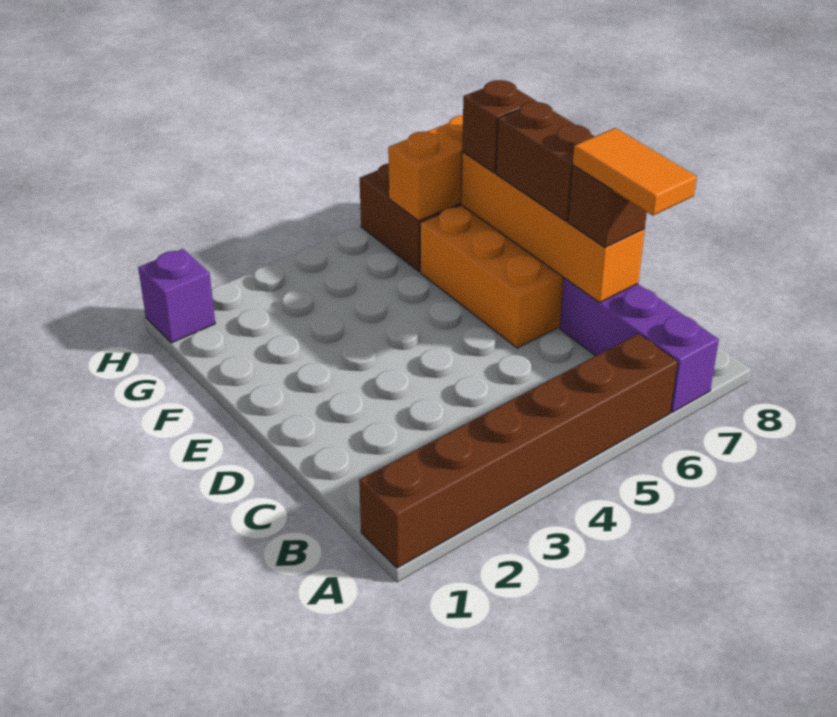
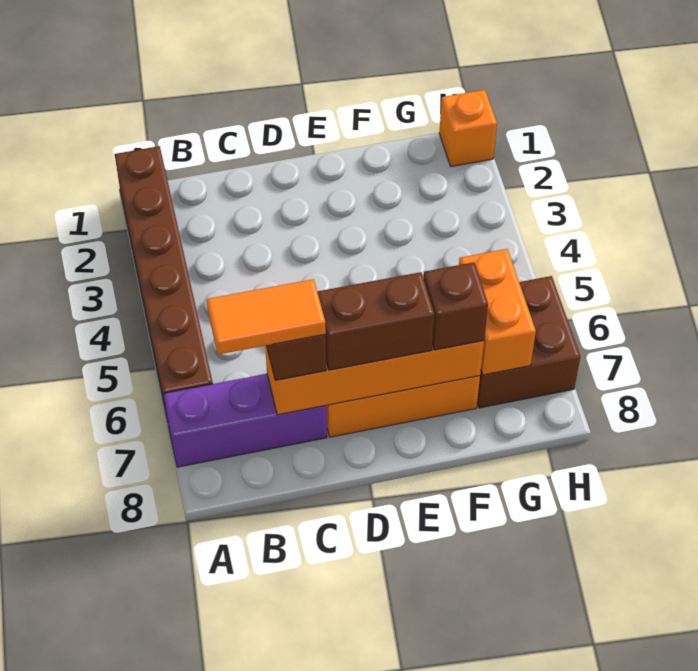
purple 1x1 brick [138,249,215,343] -> orange 1x1 brick [439,90,497,167]

